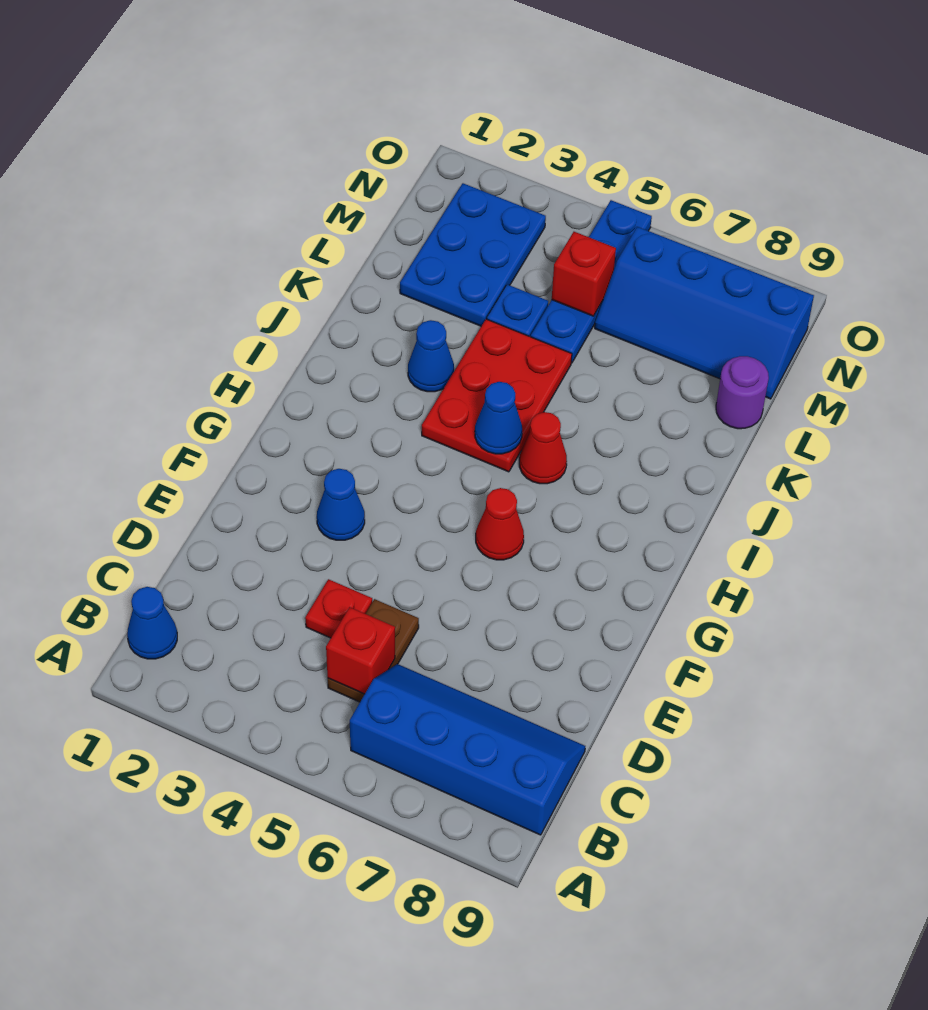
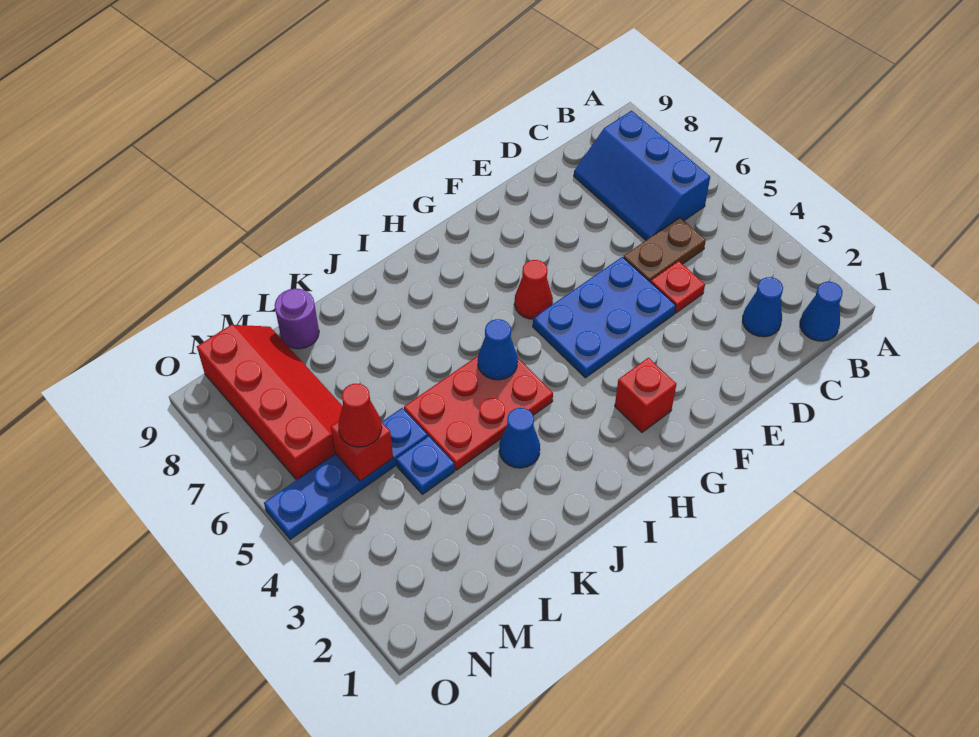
blue 2x4 slope [350,664,585,835] -> blue 2x3 slope [574,111,710,240]
red 1x1 brick [326,607,395,694] -> red 1x1 brick moved to [615,358,676,432]
blue 1x1 cone [317,469,365,540] -> blue 1x1 cone moved to [743,277,783,337]
red 1x1 cone [519,412,567,484] -> red 1x1 cone moved to [338,384,382,447]
blue 2x3 plate [400,183,546,326] -> blue 2x3 plate moved to [533,257,676,378]
blue 2x4 slope [595,227,814,399] -> red 2x4 slope [197,325,342,480]

